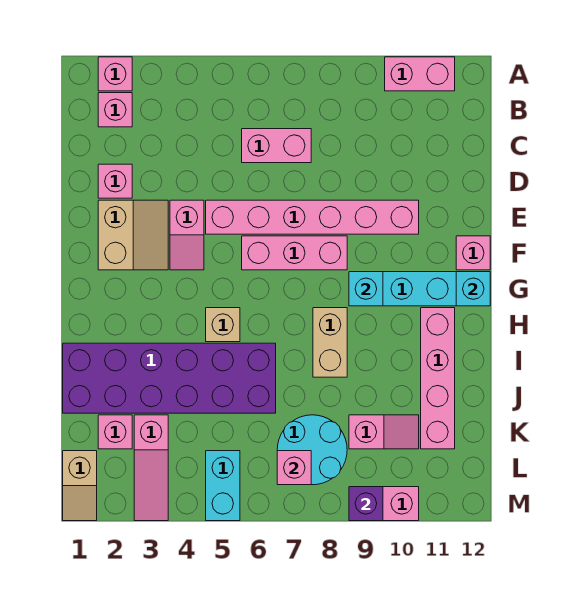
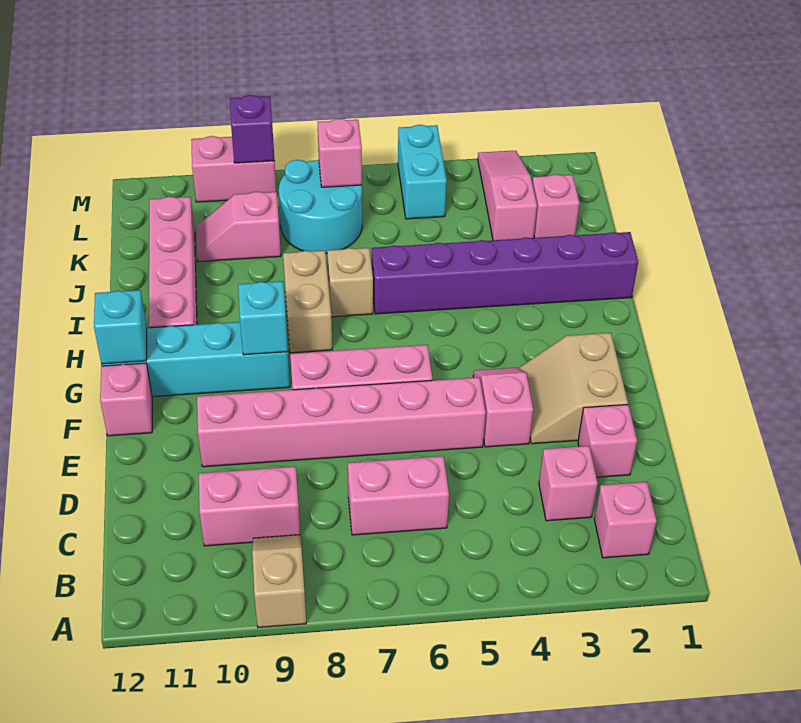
pink 1x1 brick [98,57,132,91] -> pink 1x1 brick moved to [539,446,598,521]
pink 1x2 brick [385,57,455,91] -> pink 1x2 brick moved to [199,466,300,546]
tan 1x1 brick [206,308,240,342] -> tan 1x1 brick moved to [327,248,373,317]
purple 2x6 brick [63,343,276,413] -> purple 1x6 brick [372,232,638,314]
tan 1x2 slope [63,451,97,521] -> tan 1x2 slope moved to [252,535,306,628]

